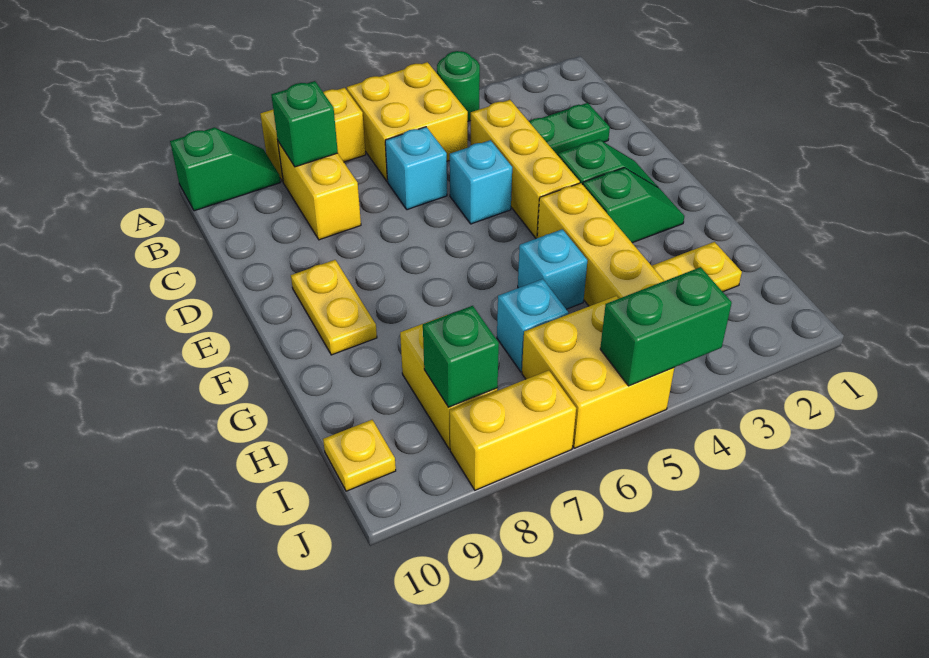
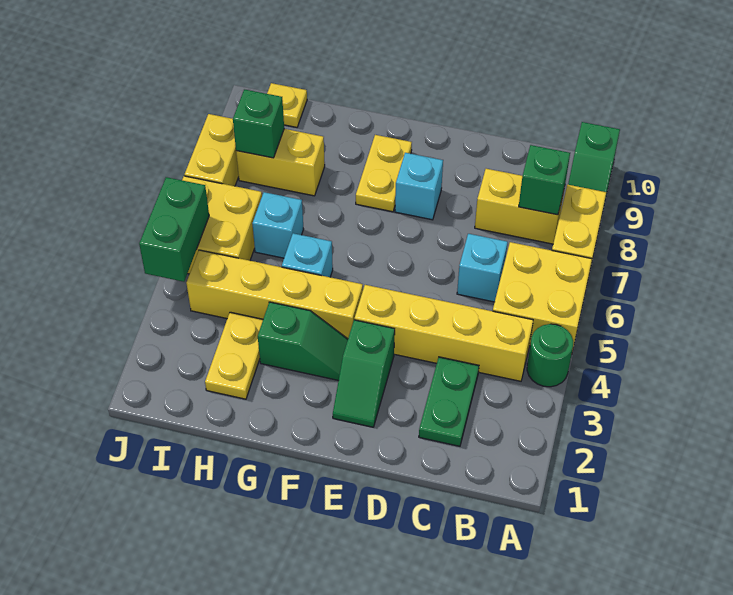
yellow 1x3 brick [471,100,580,239] -> yellow 1x4 brick [354,285,533,381]
cyan 1x1 brick [450,140,512,224] -> cyan 1x1 brick moved to [395,153,443,220]
yellow 1x2 plate [291,260,377,355] -> yellow 1x2 plate turned to [356,135,412,212]
green 1x2 slope [583,168,684,243] -> green 1x2 slope turned to [258,302,348,381]

